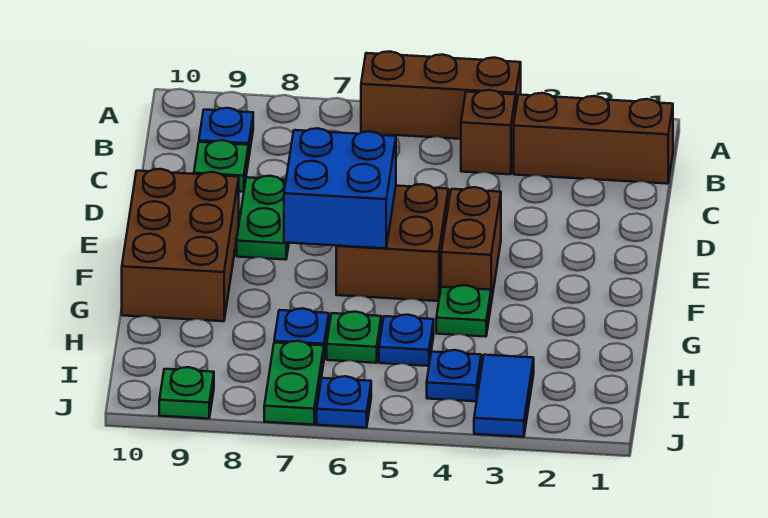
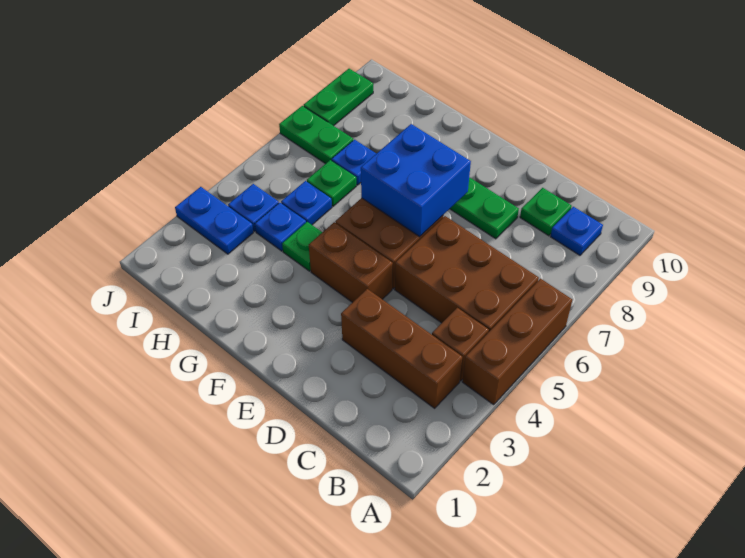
brown 1x3 brick [514,93,673,184] -> brown 1x3 brick turned to [341,289,462,408]
brown 2x3 brick [122,169,239,321] -> brown 2x3 brick moved to [395,216,539,332]
blue 1x2 tile [474,355,534,437] -> blue 1x2 plate [175,187,253,254]
blue 1x1 plate [317,376,371,428] -> blue 1x1 plate moved to [255,203,306,251]
green 1x1 plate [159,367,214,419] -> green 1x2 plate [304,69,373,126]

